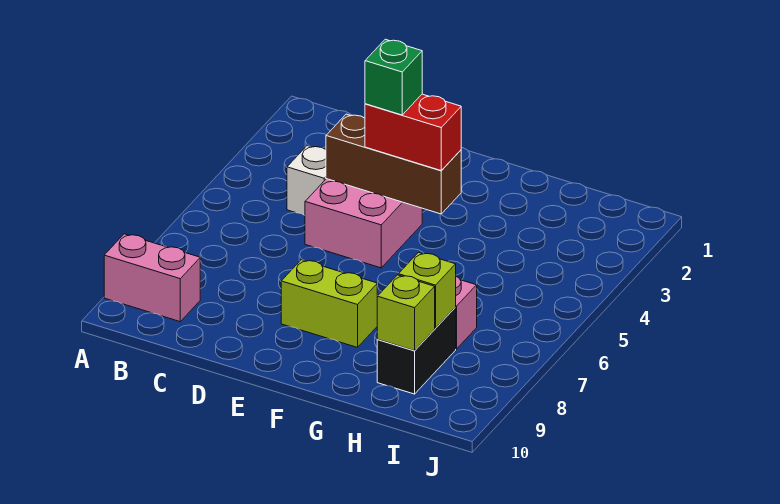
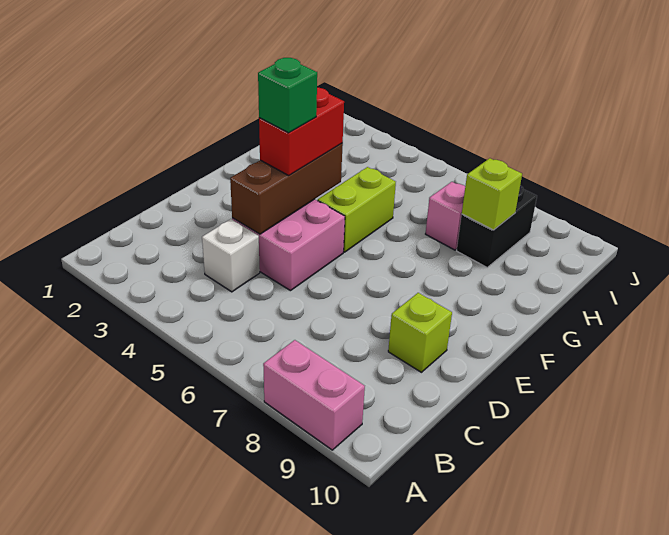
pink 1x2 brick [104,234,200,322] -> pink 1x2 brick turned to [263,340,365,450]
lime 1x2 brick [281,260,377,347] -> lime 1x2 brick moved to [318,167,396,252]
black 1x2 brick [377,308,456,394] -> black 1x2 brick turned to [457,186,537,267]
lime 1x1 brick [377,275,435,351] -> lime 1x1 brick moved to [388,293,452,372]

